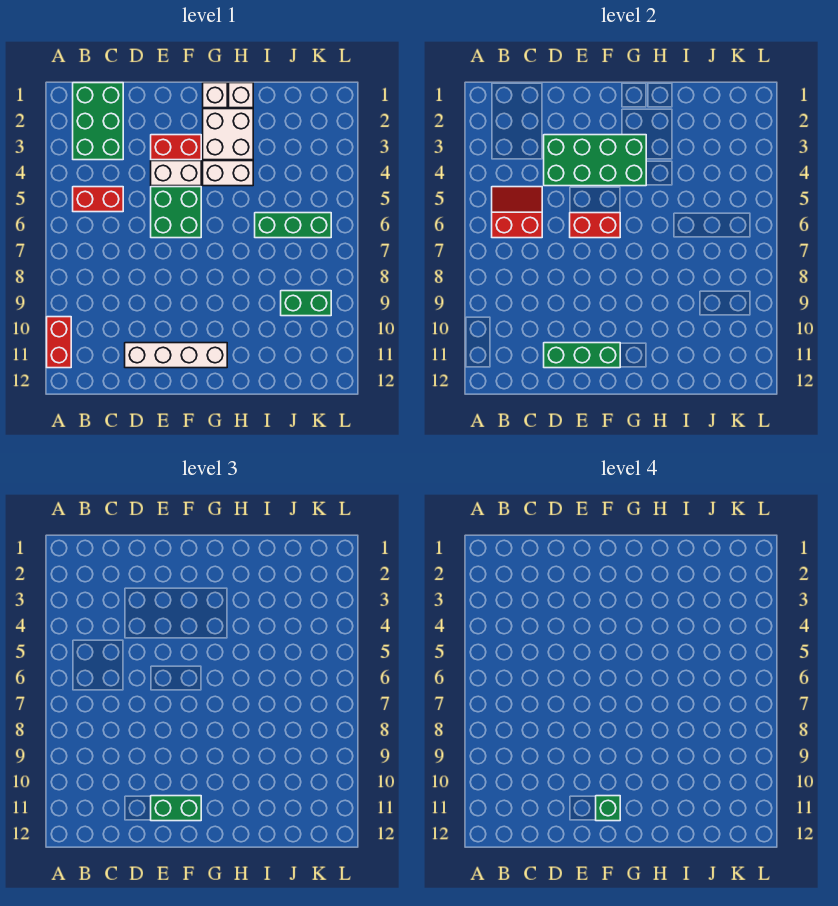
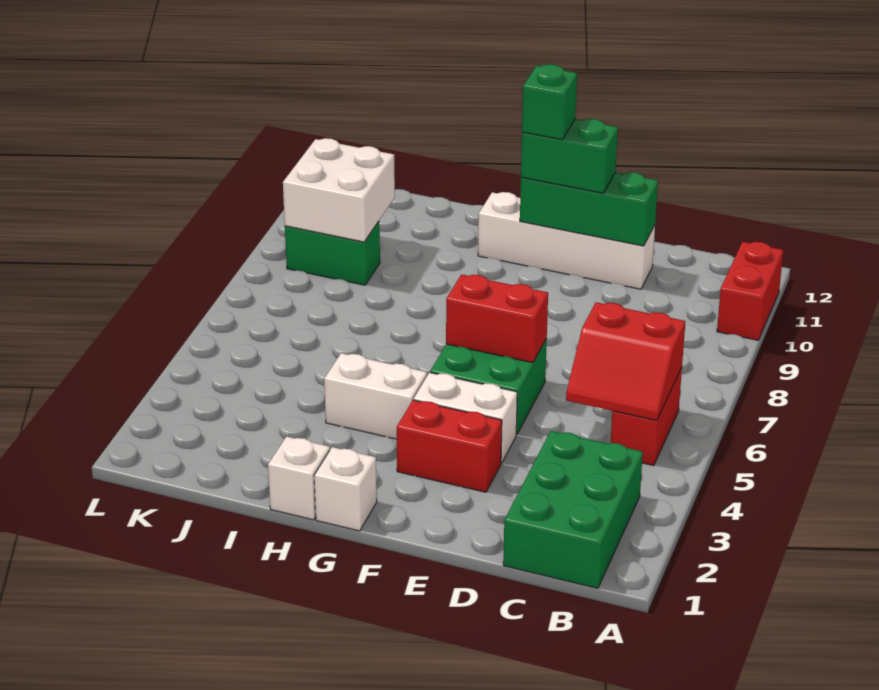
red 1x2 brick [73,187,123,212] -> red 1x2 brick turned to [611,368,682,466]
green 2x4 brick [544,135,646,186] -> none
white 2x2 brick [203,109,253,160] -> white 2x2 brick moved to [283,138,395,242]
green 1x3 brick [255,213,331,238] -> none

